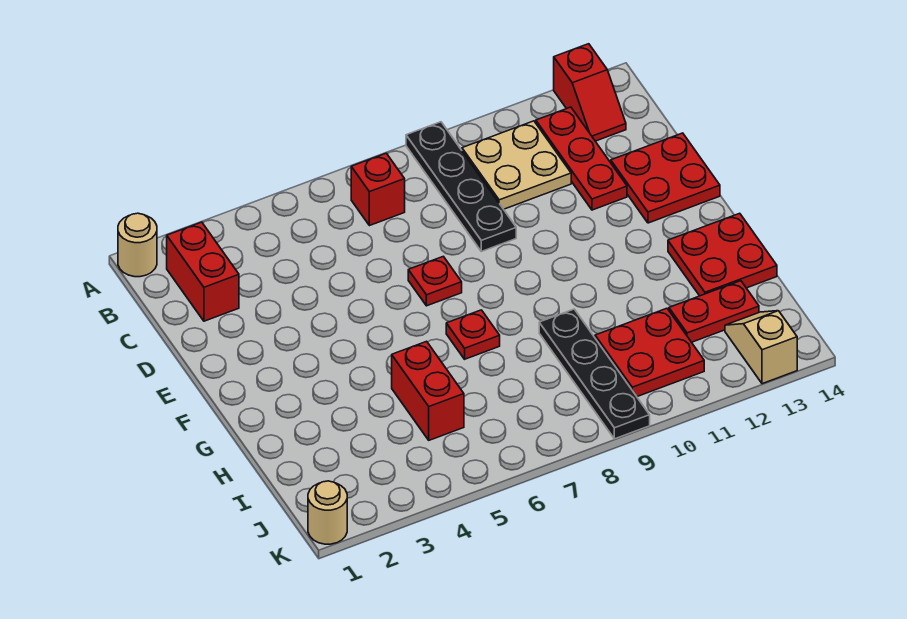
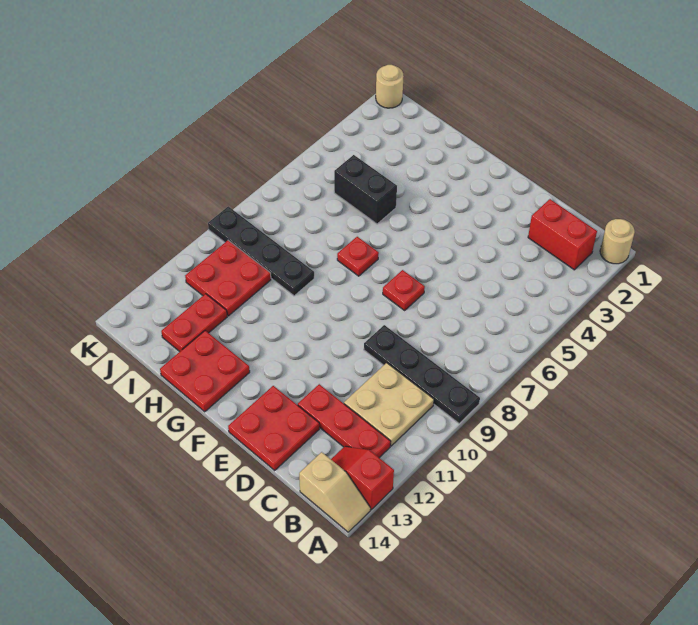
red 1x1 brick [351,153,405,226] -> none
red 1x2 brick [392,341,464,440] -> black 1x2 brick [334,155,397,224]
tan 1x2 slope [725,311,797,384] -> tan 1x2 slope moved to [299,452,370,532]

